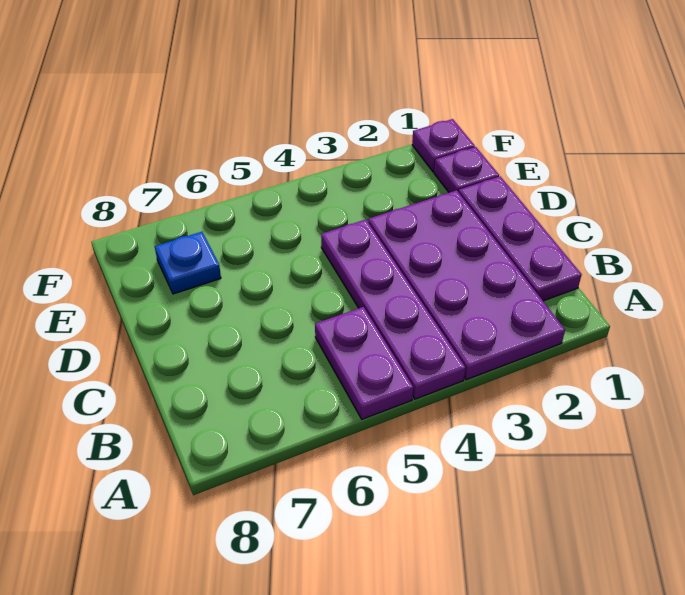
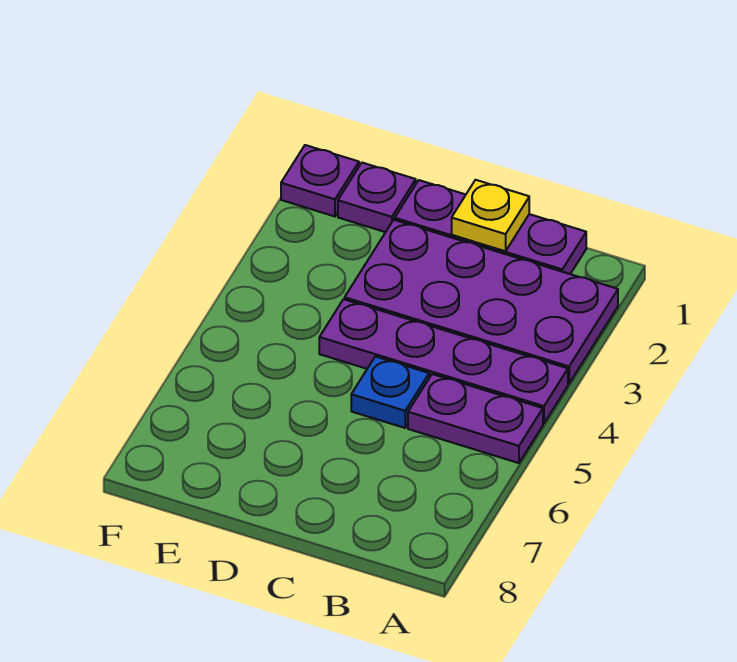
none -> yellow 1x1 plate [452,180,529,251]
blue 1x1 plate [155,232,221,294] -> blue 1x1 plate moved to [351,357,429,428]

